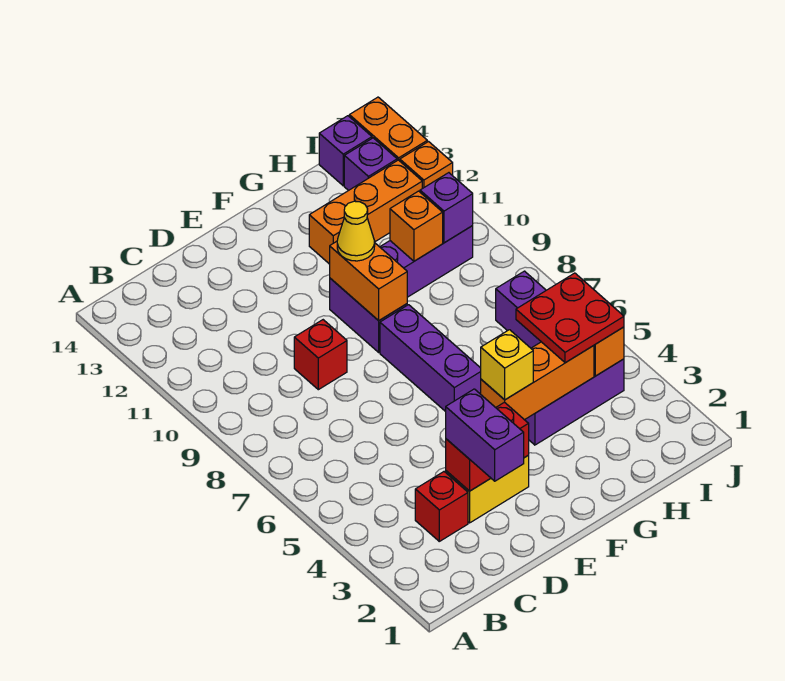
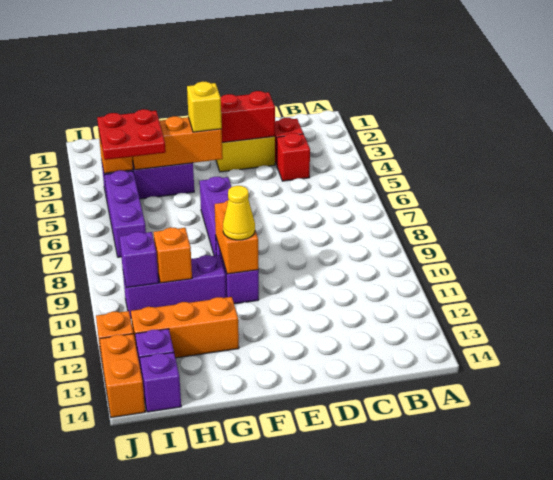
purple 1x2 brick [446,389,524,481] -> none
red 1x1 brick [294,320,347,390] -> red 1x1 brick moved to [277,133,310,181]

